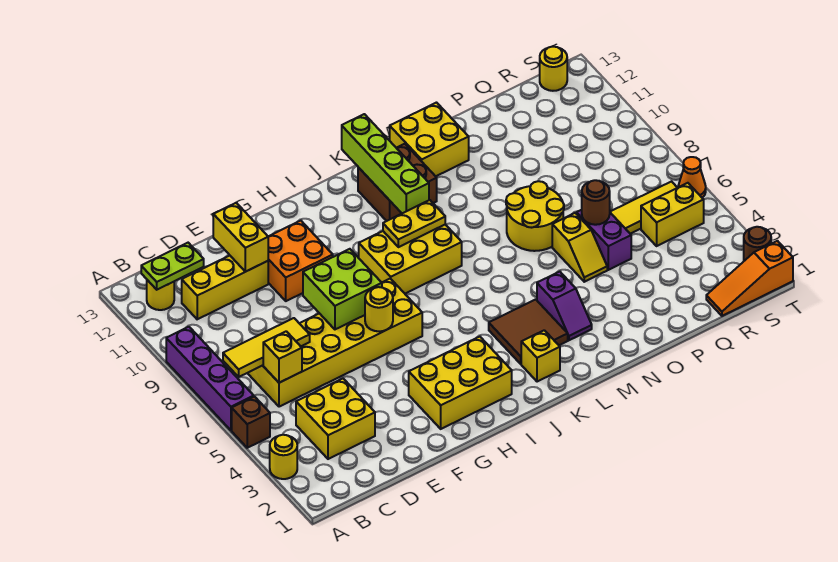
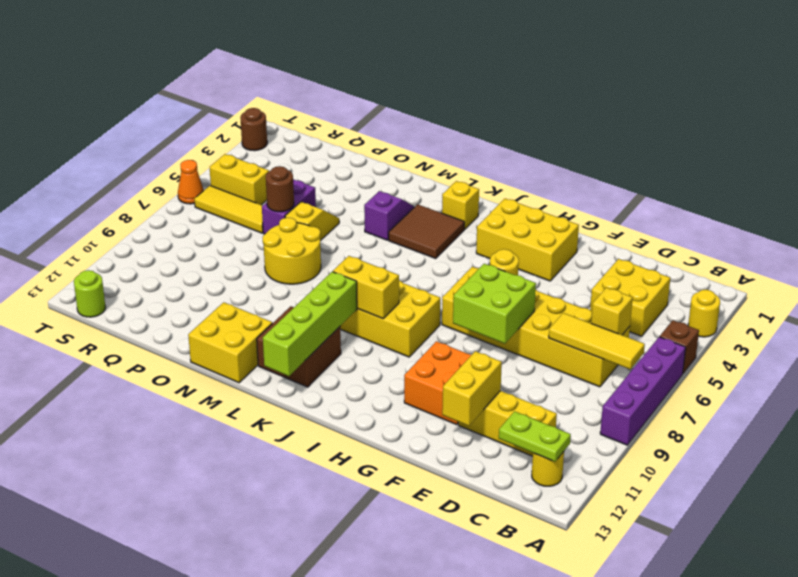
yellow 1x2 plate [383,200,445,247] -> yellow 1x2 brick [333,256,399,319]
orange 1x3 slope [706,241,793,316] -> none
yellow 1x1 round brick [540,47,567,91] -> lime 1x1 round brick [74,270,106,317]

